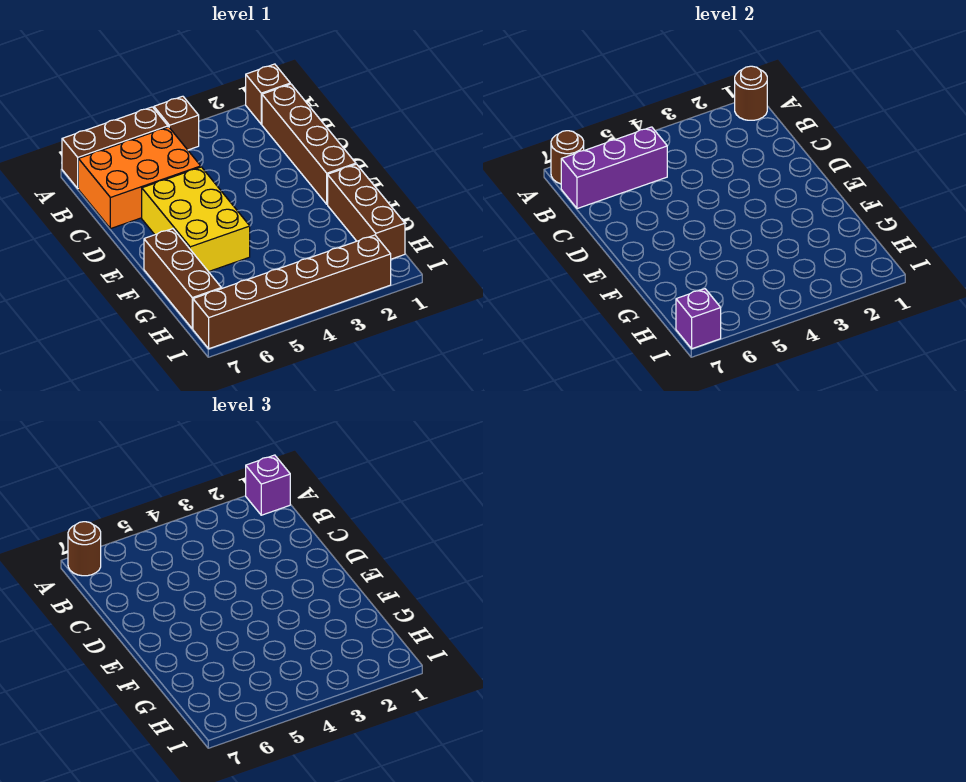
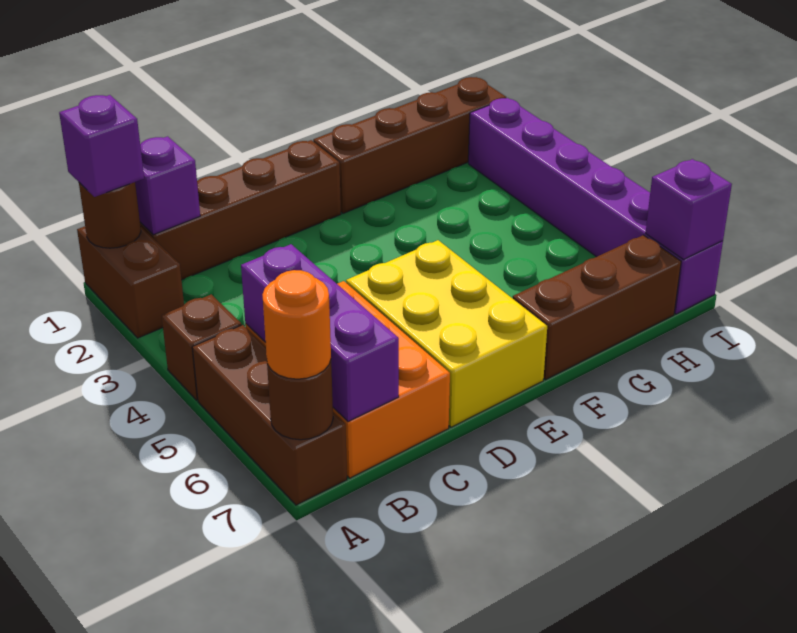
brown 1x1 brick [246,64,290,124] -> brown 1x2 brick [77,226,184,338]
brown 1x1 round brick [68,522,101,576] -> orange 1x1 round brick [262,270,331,379]
none -> purple 1x1 brick [135,136,200,235]
yellow 2x3 brick [142,167,250,272] -> yellow 2x3 brick turned to [346,240,547,427]
brown 1x3 brick [328,164,405,259] -> brown 1x4 brick [313,77,506,213]
brown 1x6 brick [193,235,391,349] -> purple 1x6 brick [468,98,723,314]

